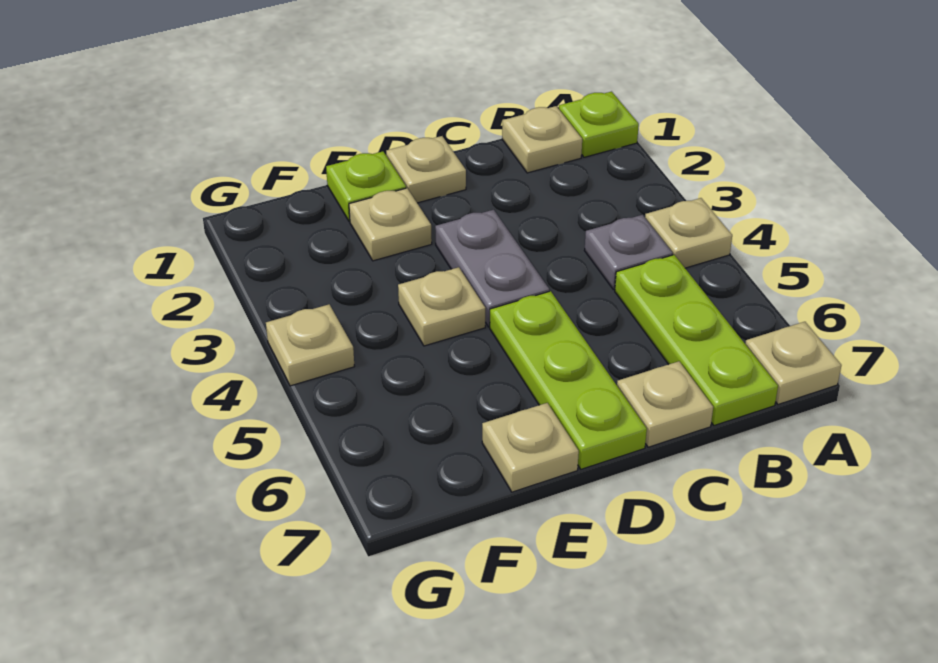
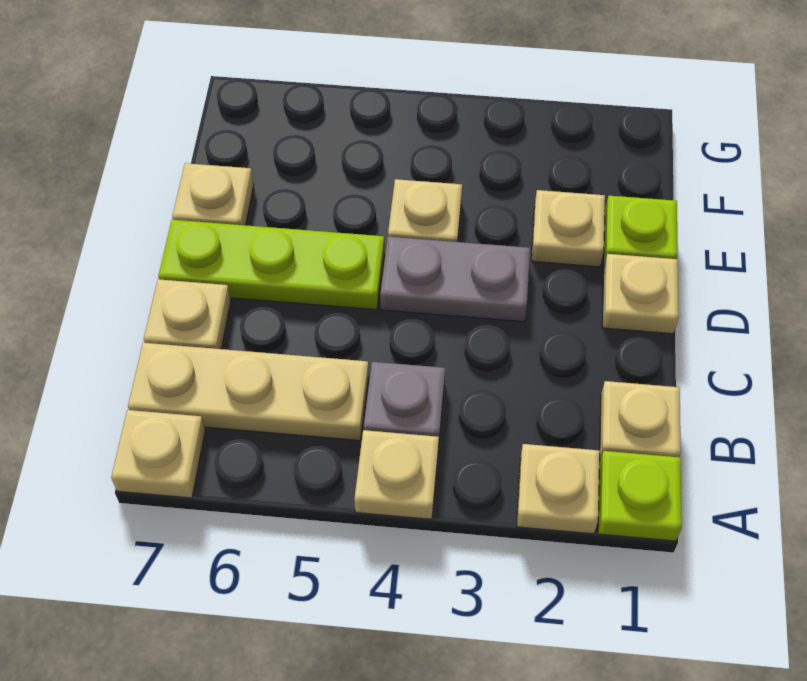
lime 1x3 plate [615,255,778,426] -> tan 1x3 plate [128,343,369,440]
tan 1x1 plate [266,304,354,386] -> tan 1x1 plate moved to [517,444,600,534]

